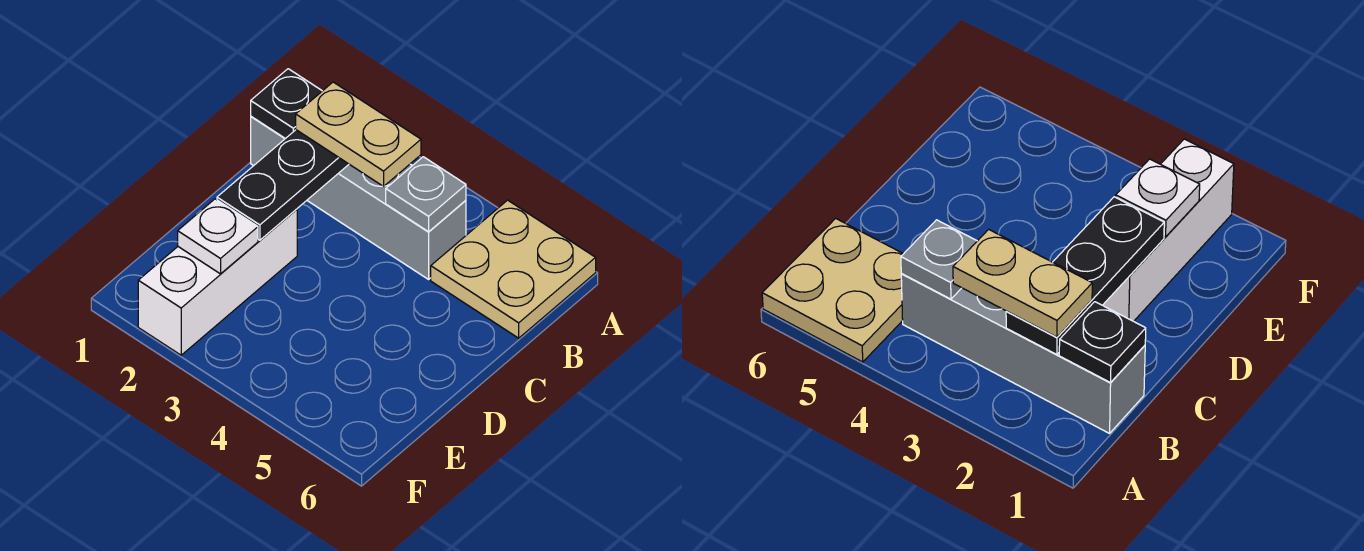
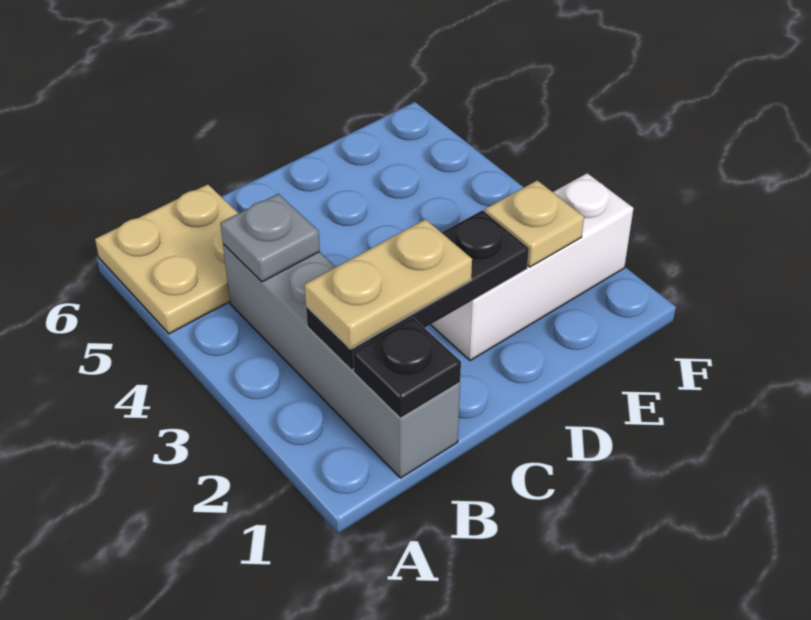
tan 1x2 plate [296,82,421,186] -> tan 1x2 plate turned to [304,219,472,349]
white 1x1 plate [178,199,258,274] -> tan 1x1 plate [485,180,584,267]

